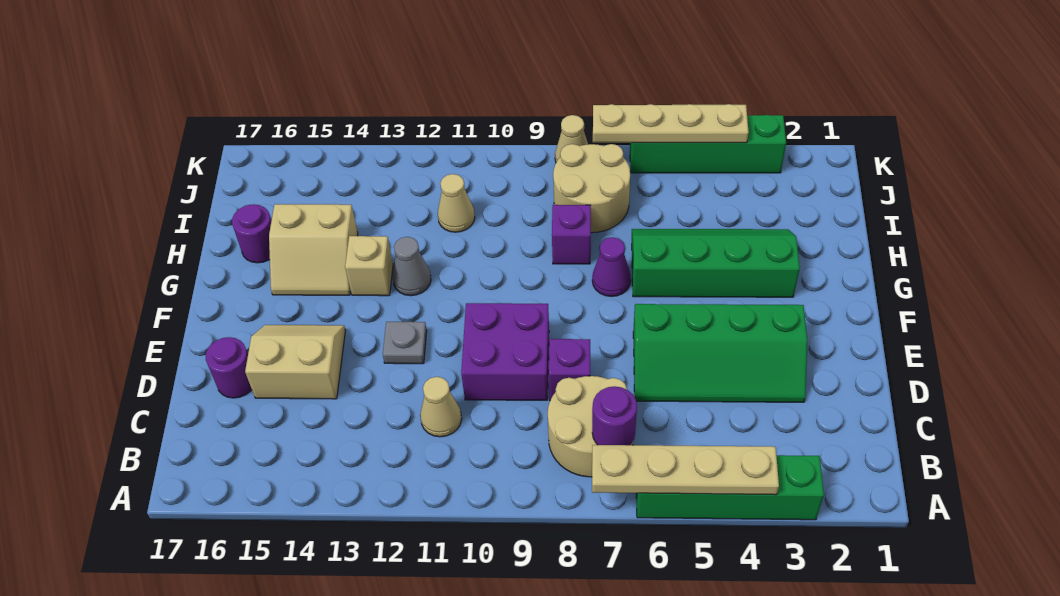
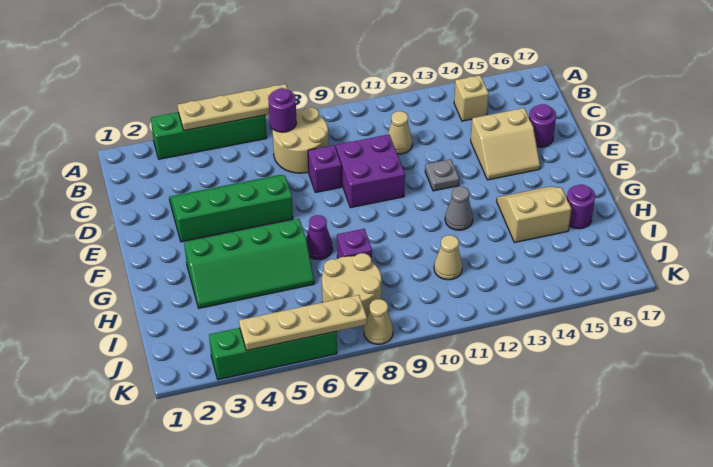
tan 1x1 brick [345,236,393,296] -> tan 1x1 brick moved to [454,75,489,121]

